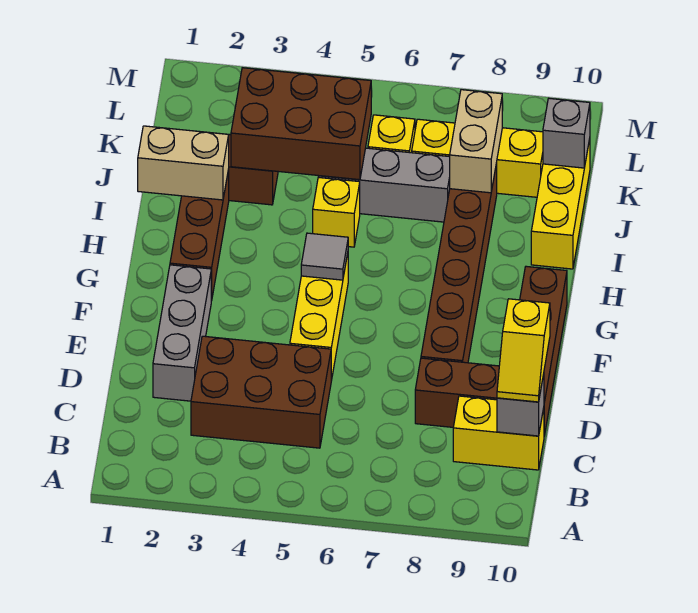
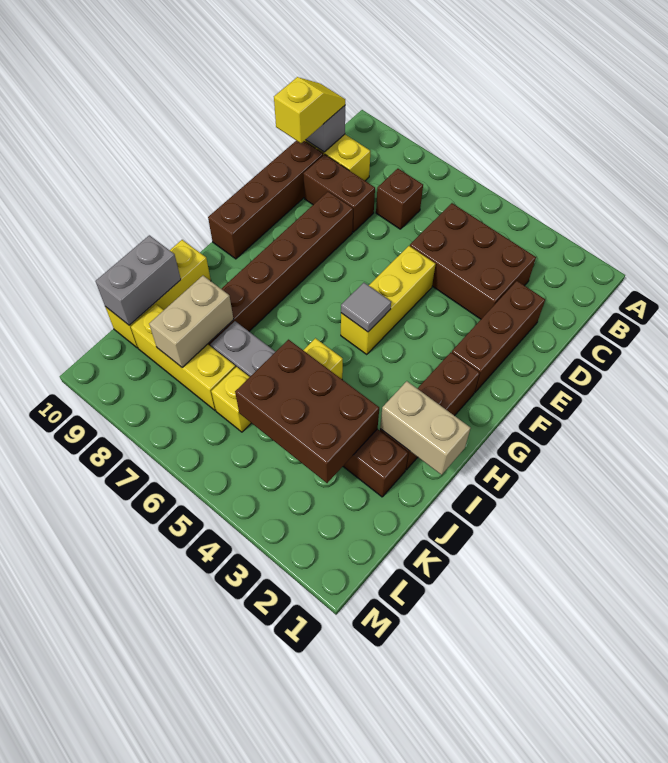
none -> brown 1x1 brick [376,169,423,229]
grey 1x3 brick [153,265,211,401] -> brown 1x3 brick [452,281,545,392]
grey 1x1 brick [543,98,590,168] -> grey 1x2 brick [96,235,181,325]

